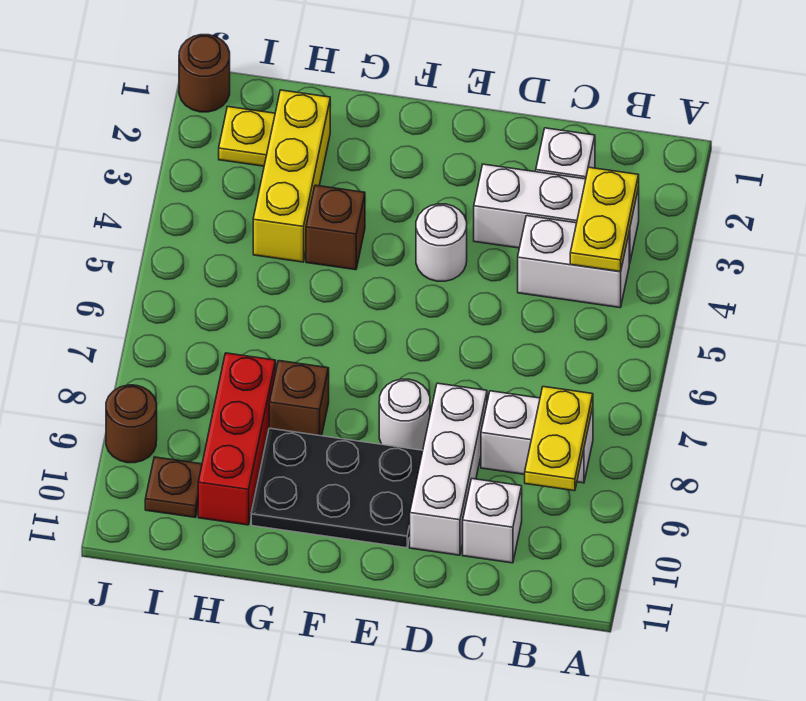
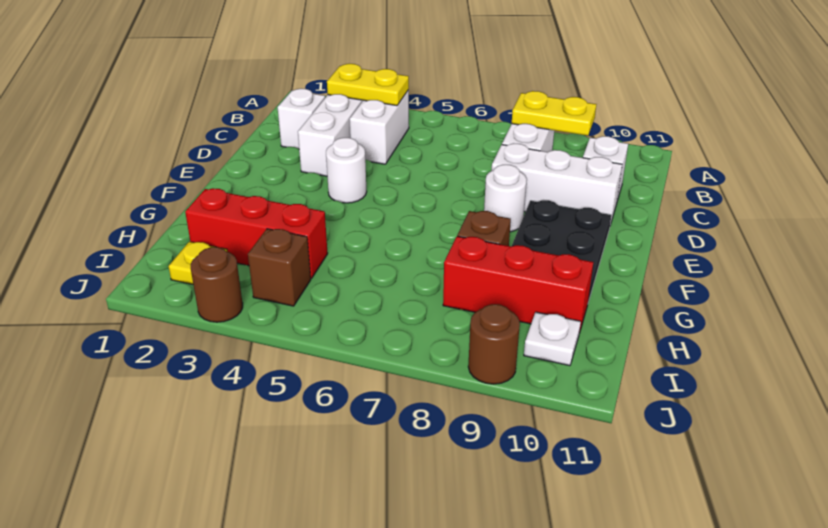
brown 1x1 brick [306,185,365,270] -> brown 1x1 brick moved to [248,229,311,306]
yellow 1x3 brick [253,90,330,262] -> red 1x3 brick [185,188,328,279]
brown 1x1 plate [145,457,202,517] -> white 1x1 plate [524,312,581,366]
brown 1x1 round brick [179,35,230,112] -> brown 1x1 round brick moved to [191,247,243,322]

